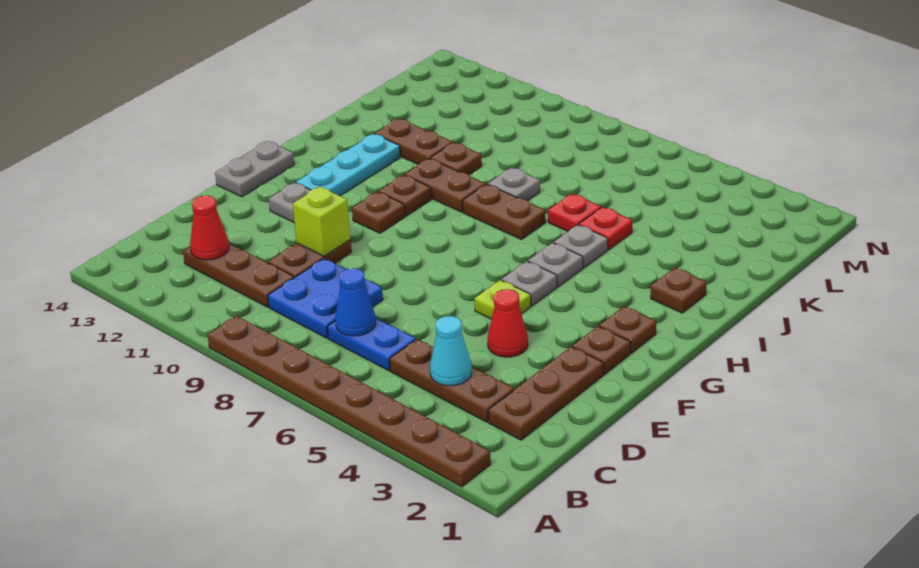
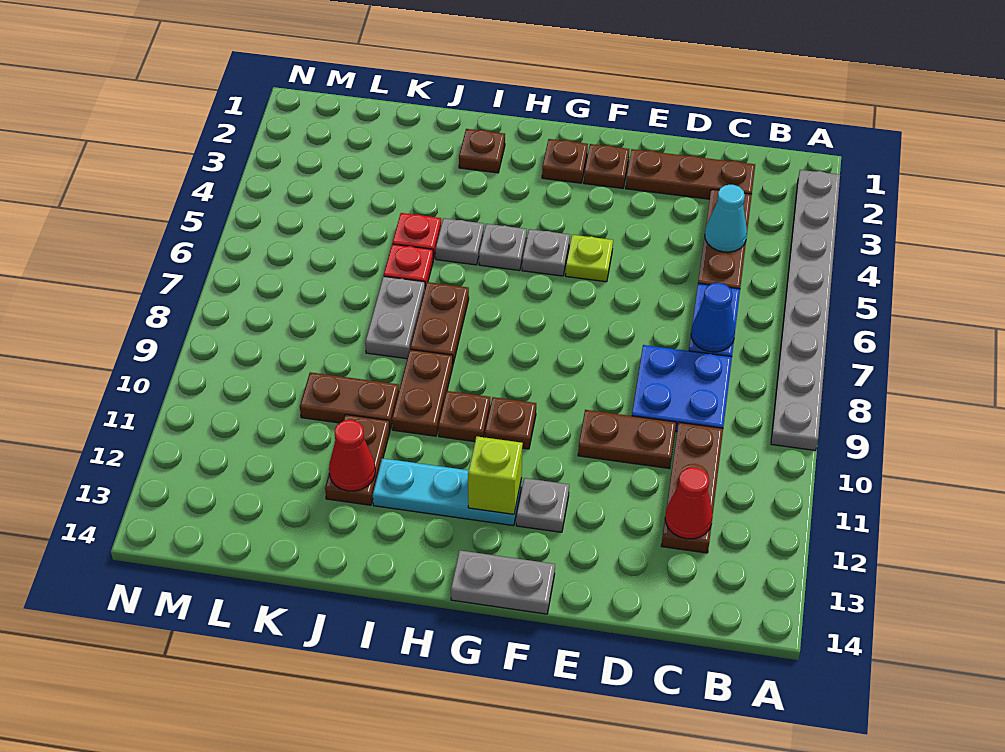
brown 1x8 plate [208,316,491,487] -> grey 1x8 plate [771,170,840,450]
red 1x1 cone [488,289,528,357] -> red 1x1 cone moved to [329,420,375,491]
lime 1x1 brick [293,187,350,256] -> lime 1x1 brick moved to [468,436,523,514]
grey 1x1 plate [488,168,540,201] -> grey 1x2 plate [365,276,425,359]
brown 1x1 plate [430,143,482,175] -> brown 1x2 plate [300,372,399,429]

